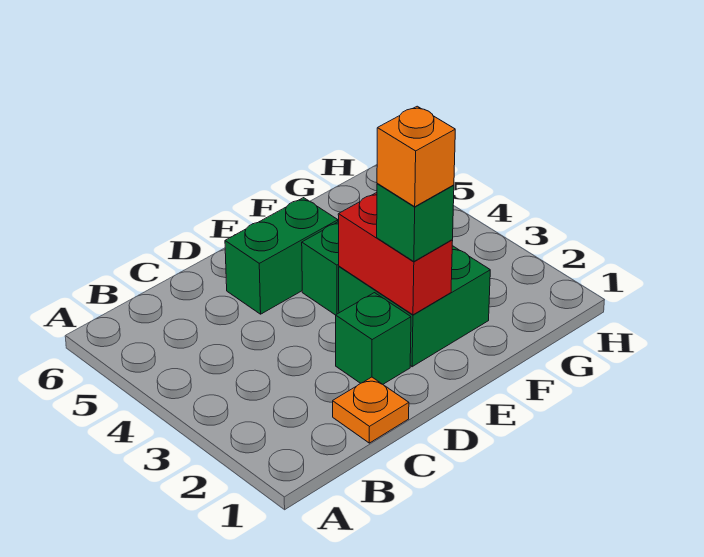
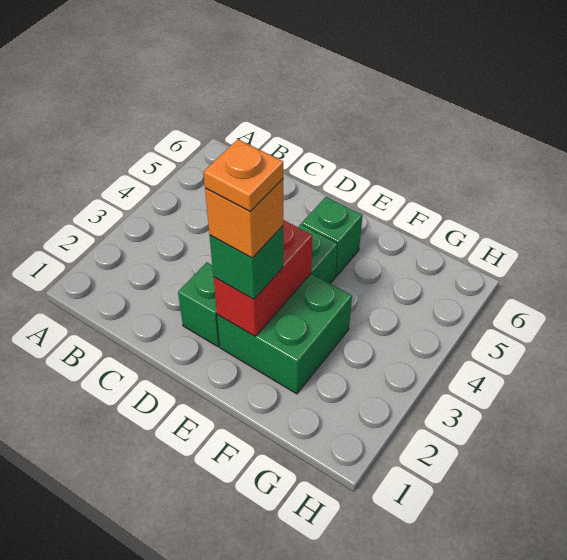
orange 1x1 plate [333,377,409,443] -> orange 1x1 plate moved to [204,139,283,212]
green 1x2 brick [225,198,338,314] -> green 1x1 brick [302,197,362,276]

